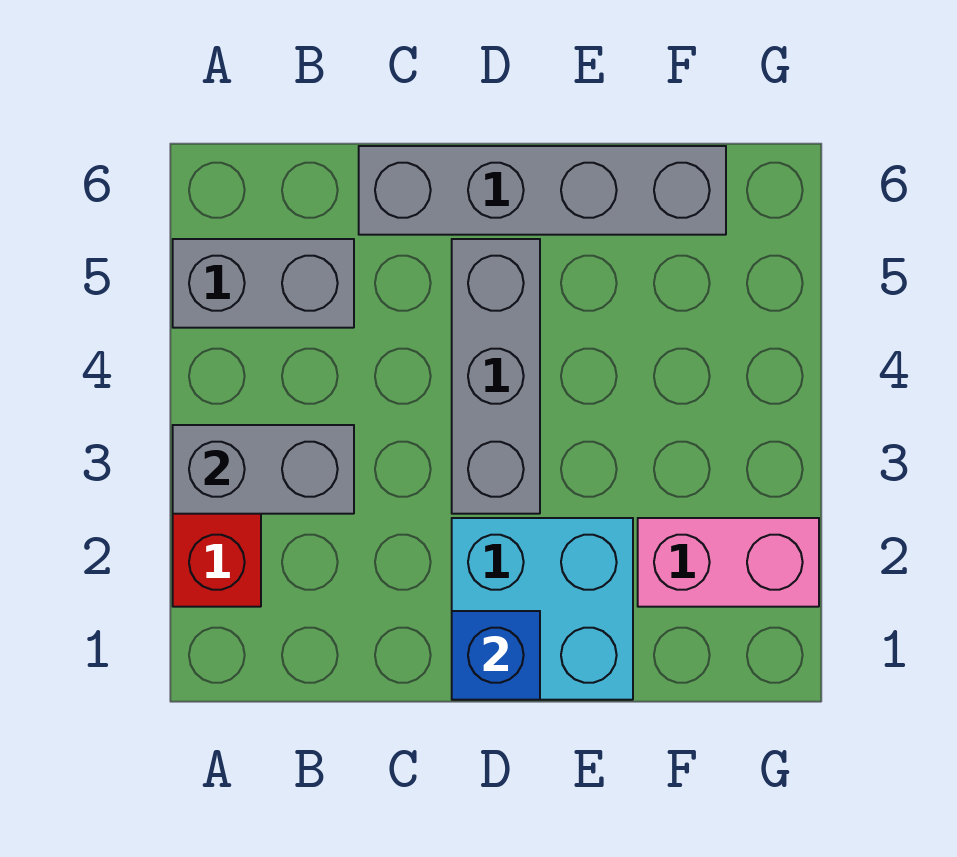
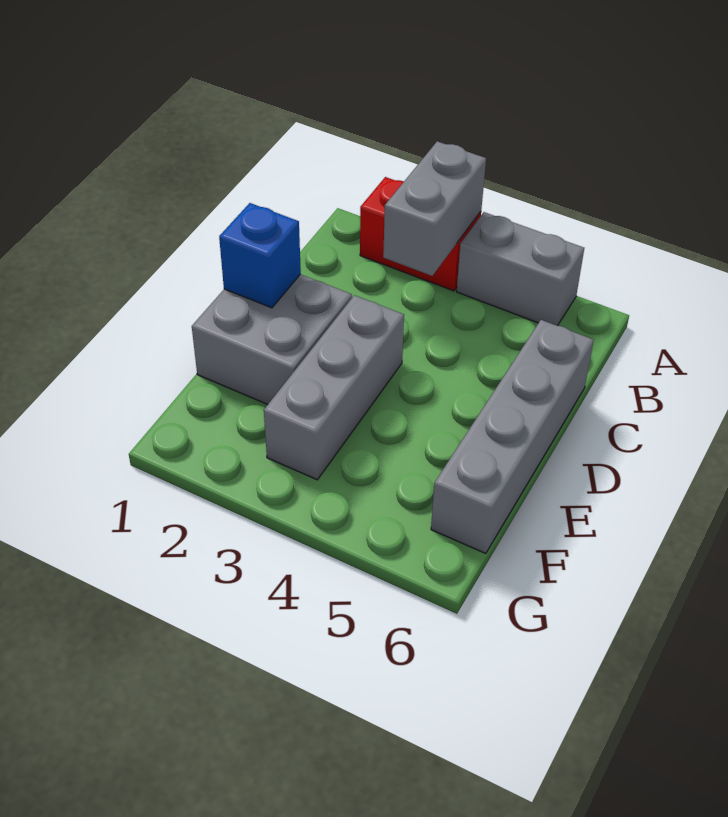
grey 1x2 brick [173,239,354,328] -> grey 1x2 brick turned to [457,212,584,326]
cyan 2x2 brick [452,518,633,700] -> grey 2x2 brick [192,274,352,404]
grey 1x3 brick [452,239,540,514] -> grey 1x3 brick turned to [264,295,404,480]
pink 1x2 brick [638,518,819,607] -> none

